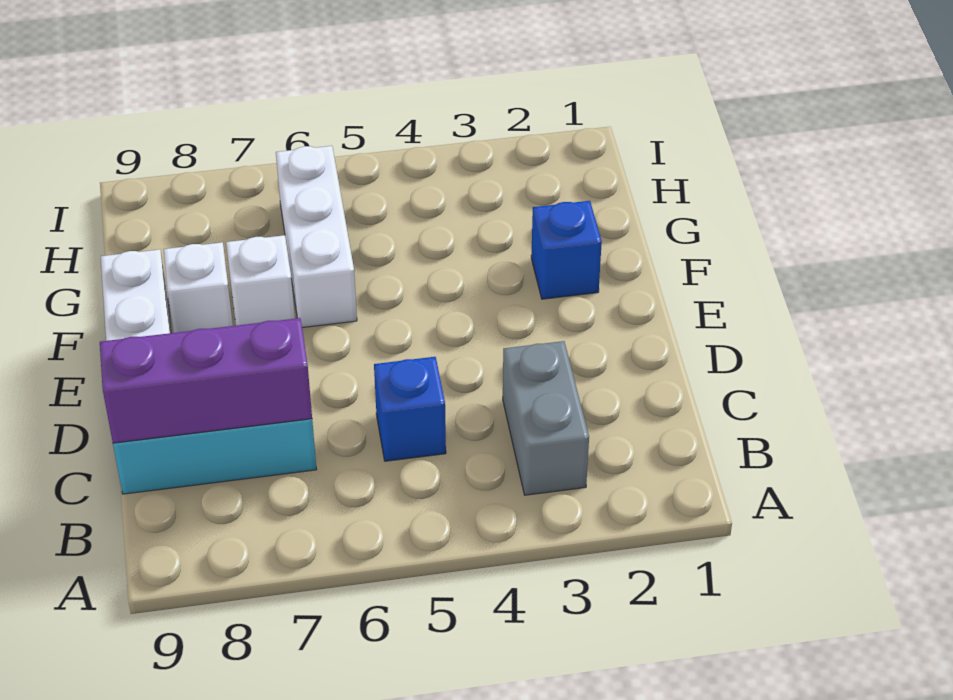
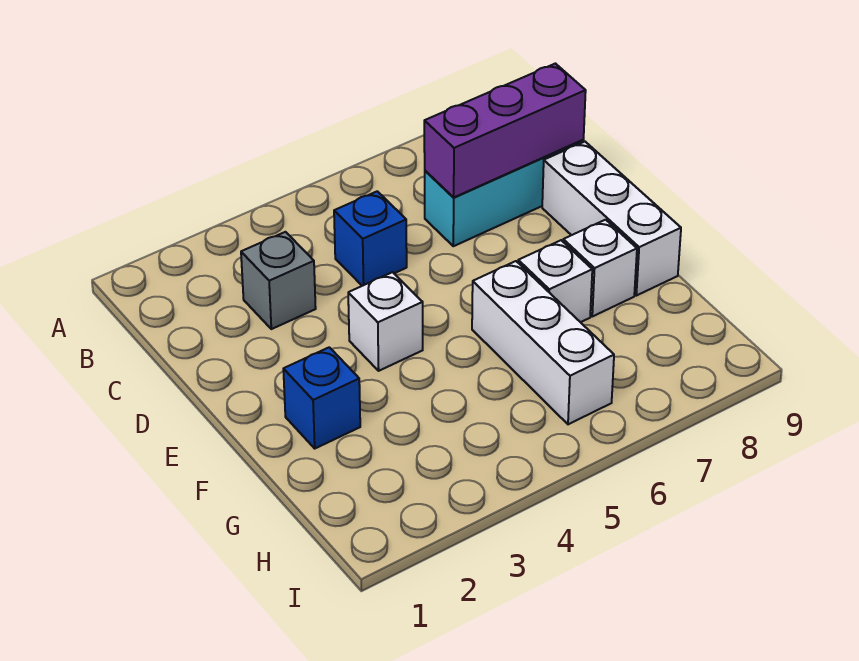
grey 1x2 brick [503,341,589,495] -> grey 1x1 brick [241,232,316,329]
none -> white 1x1 brick [348,272,423,371]

